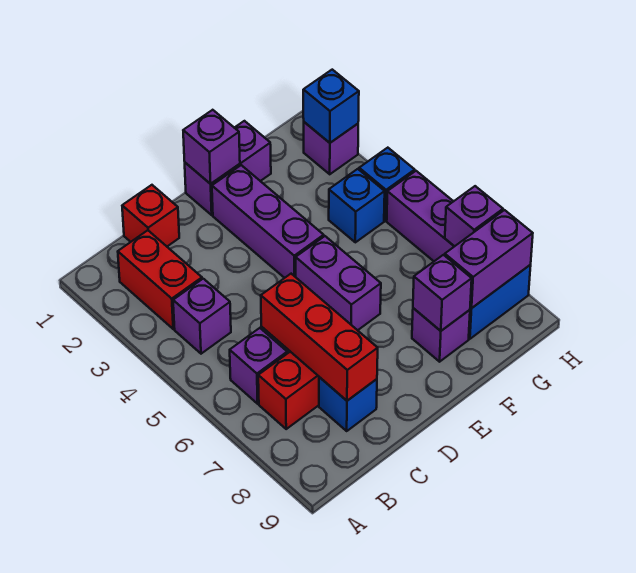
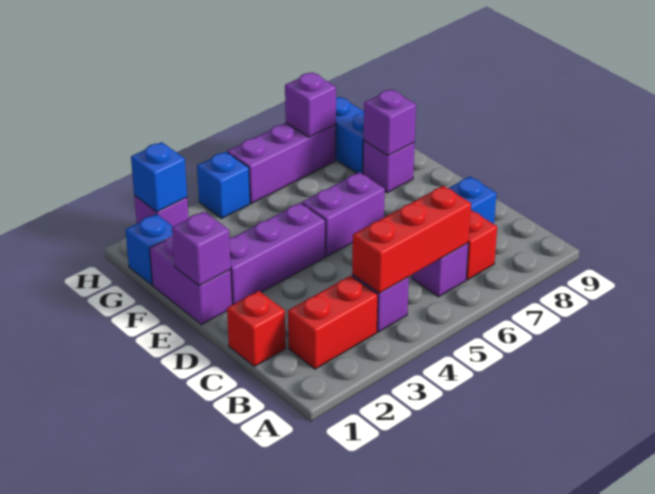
red 1x3 brick [261,274,378,401] -> red 1x3 brick moved to [352,186,471,293]
blue 1x1 brick [329,169,385,242] -> blue 1x1 brick moved to [125,214,173,285]
purple 1x2 brick [445,210,533,308] -> none

